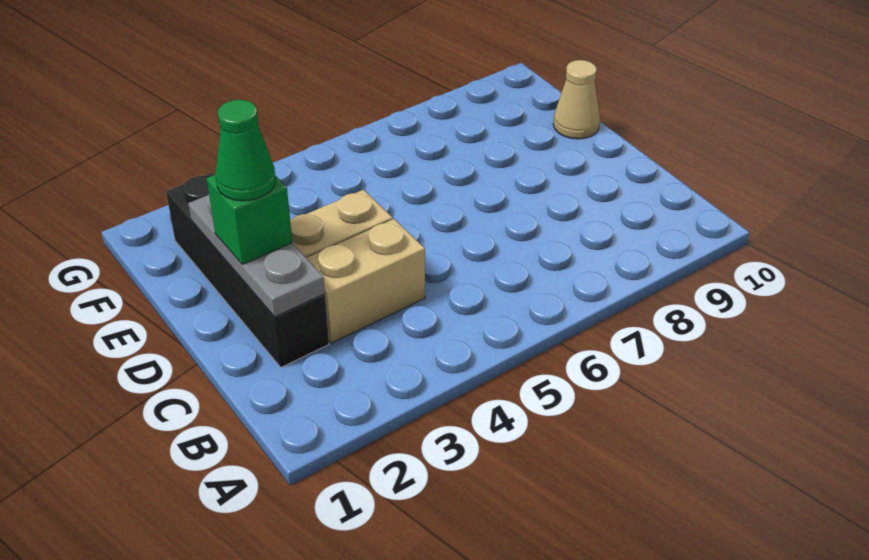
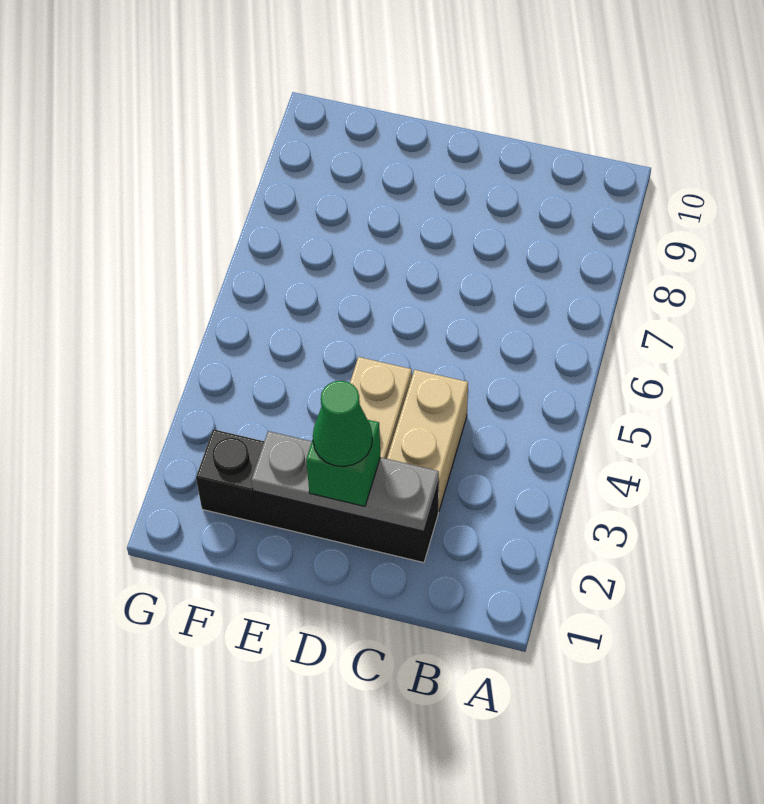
tan 1x1 cone [553,60,600,139] -> none

